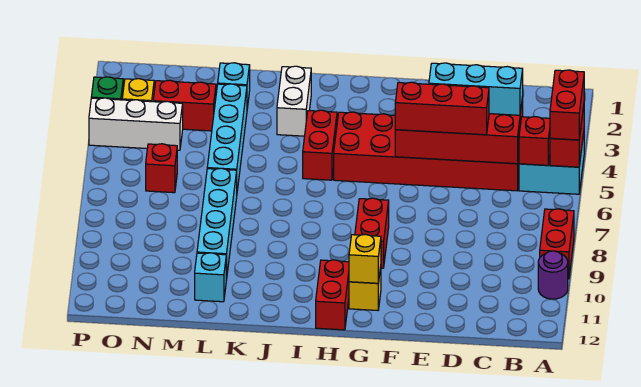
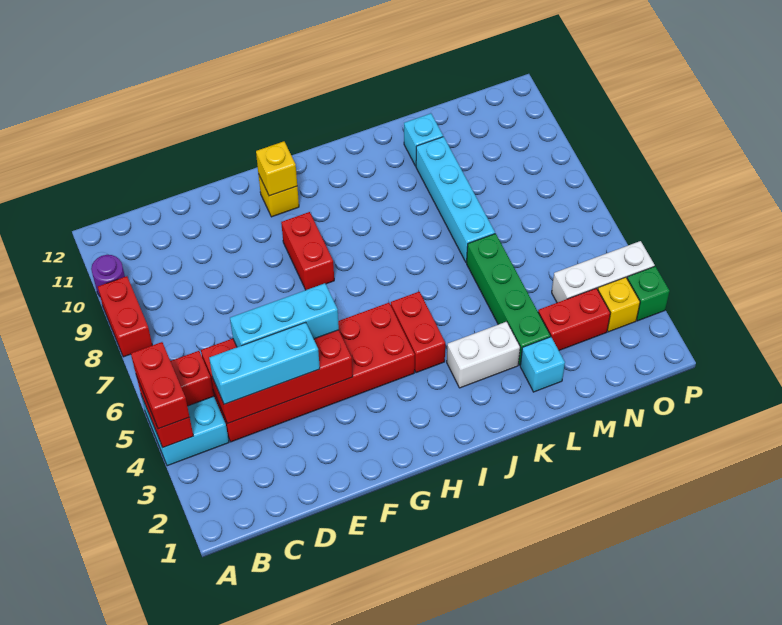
red 1x3 brick [395,82,489,135] -> cyan 1x3 brick [230,283,339,347]
red 1x2 brick [316,260,349,330] -> none
white 1x2 brick [277,66,311,136] -> white 1x2 brick turned to [447,322,520,388]
cyan 1x4 brick [207,84,247,190] -> green 1x4 brick [467,234,550,365]
red 1x1 brick [146,144,177,193] -> none

